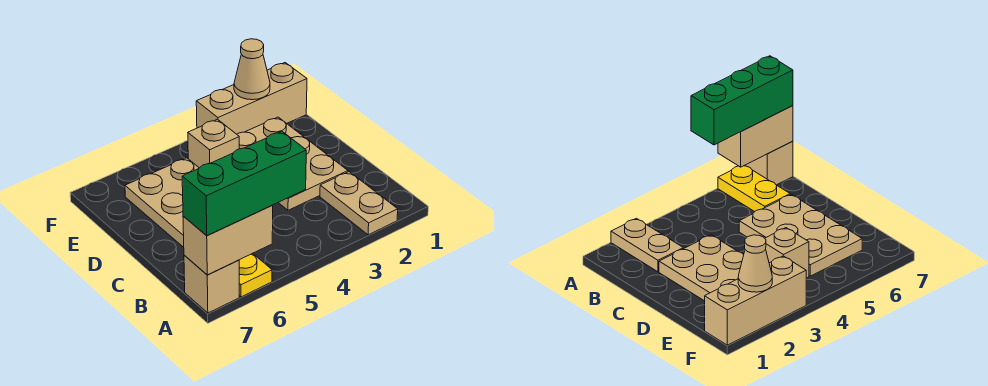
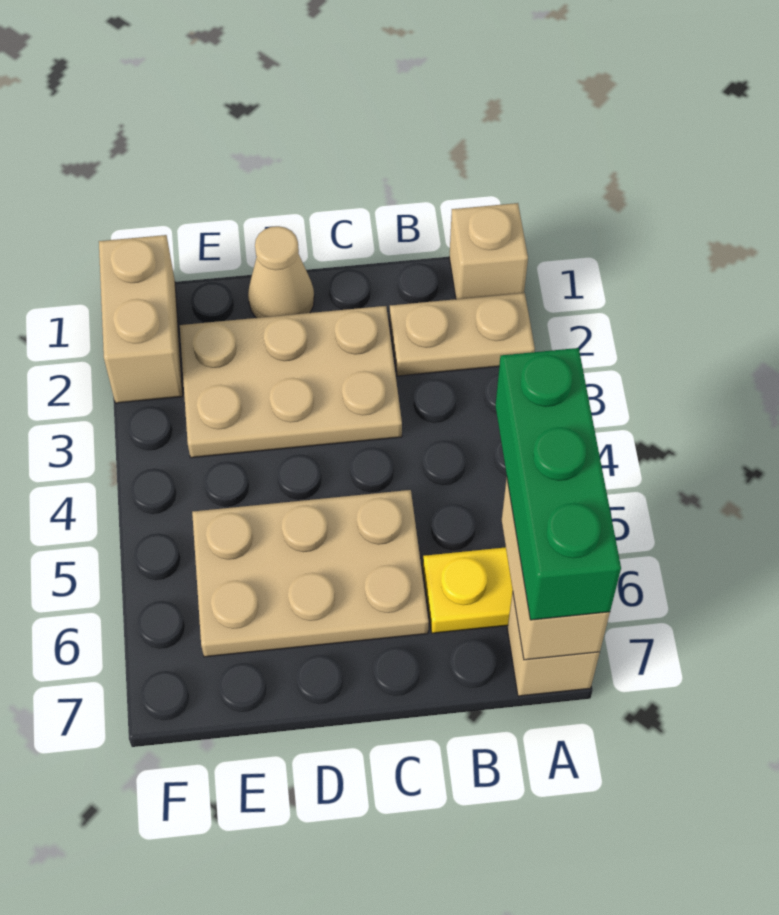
tan 1x1 brick [188,119,239,168] -> tan 1x1 brick moved to [449,203,528,299]
tan 1x3 brick [196,63,307,134] -> tan 1x2 brick [99,235,183,403]
tan 1x1 cone [234,39,270,100] -> tan 1x1 cone moved to [248,226,314,318]

